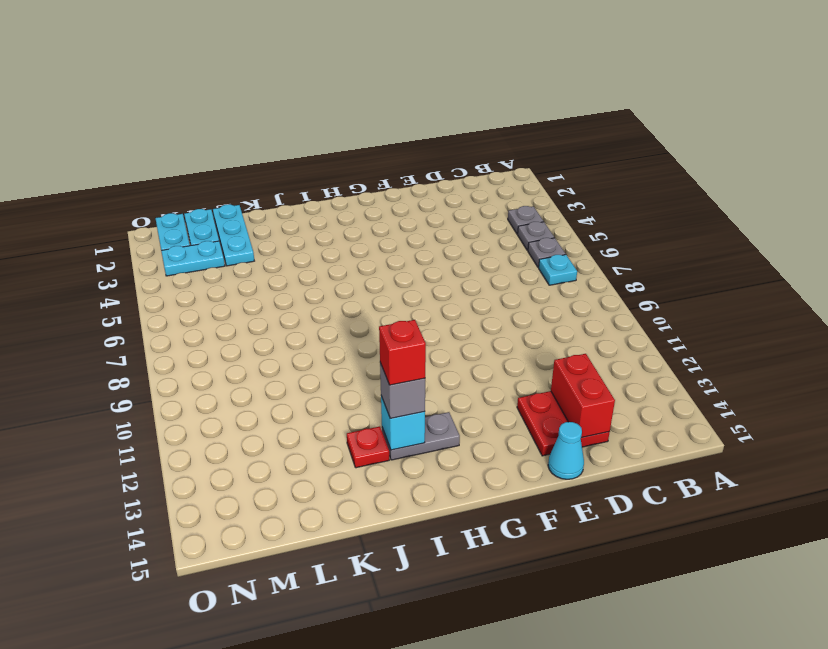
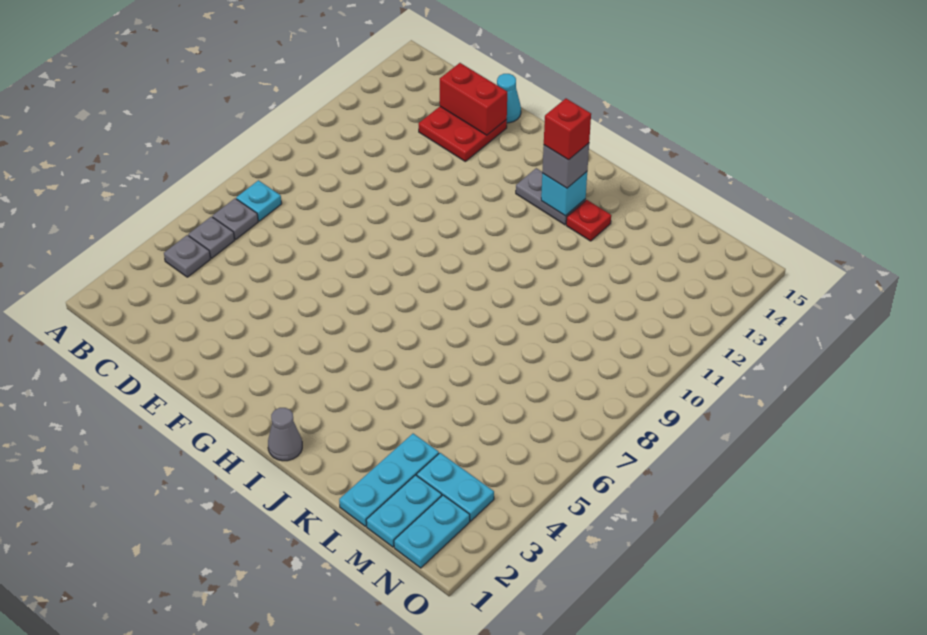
red 1x2 brick [551,354,615,438] -> red 1x2 brick turned to [440,63,507,135]
none -> grey 1x1 cone [268,408,302,461]

